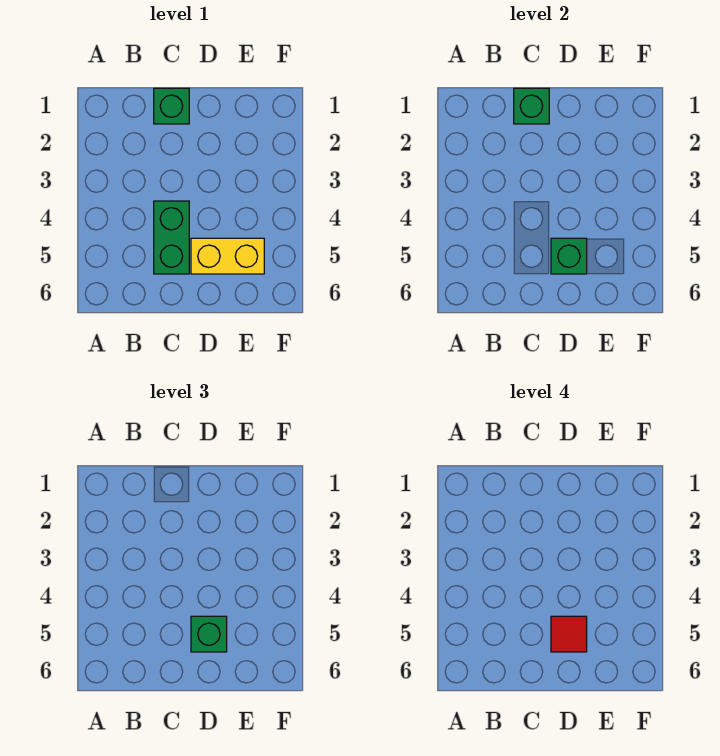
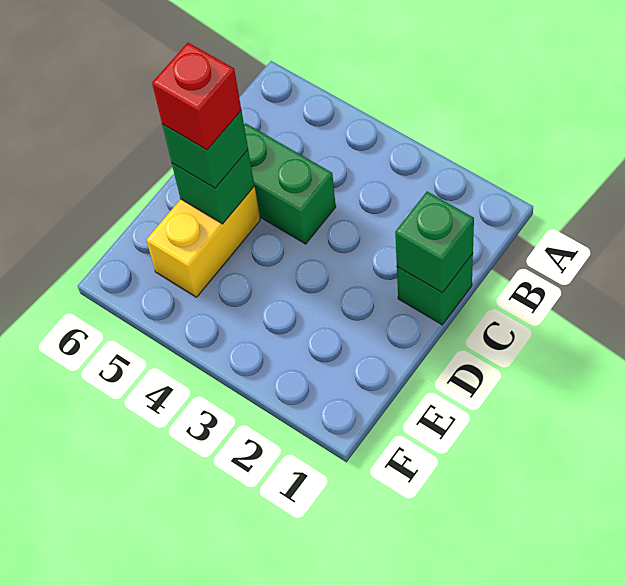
red 1x1 tile [551,616,587,652] -> red 1x1 brick [152,43,241,150]

